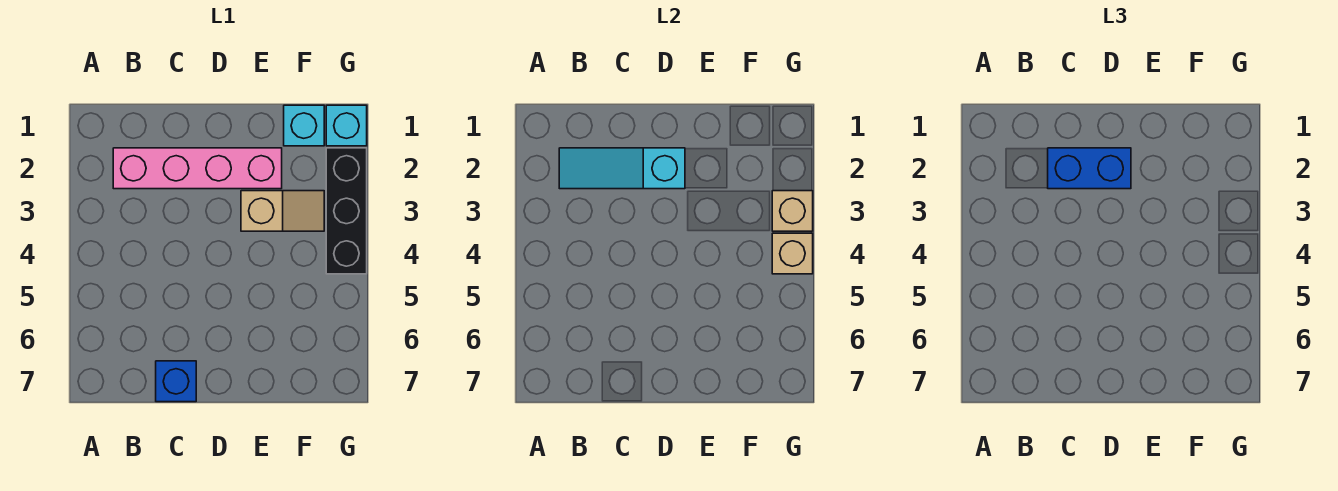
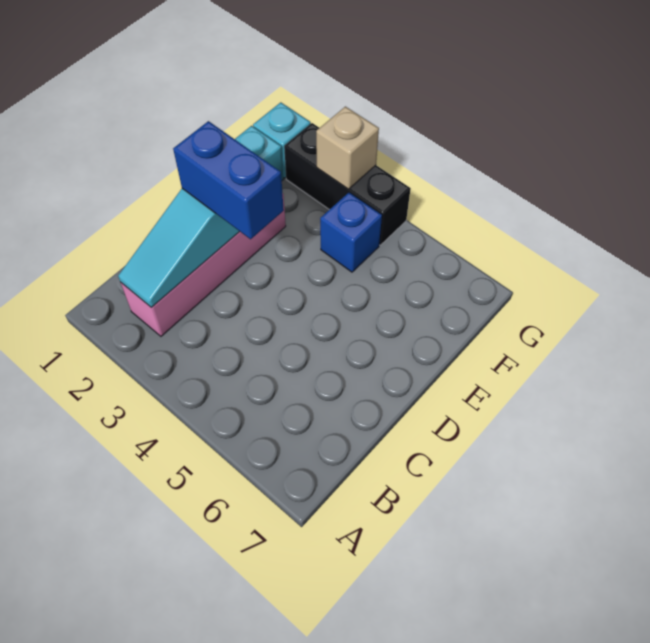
blue 1x2 brick [1048,148,1131,189] -> blue 1x2 brick turned to [173,121,284,239]
blue 1x1 brick [156,361,196,402] -> blue 1x1 brick moved to [320,193,382,272]
tan 1x2 slope [241,191,324,231] -> none
tan 1x1 brick [772,233,813,274] -> none

